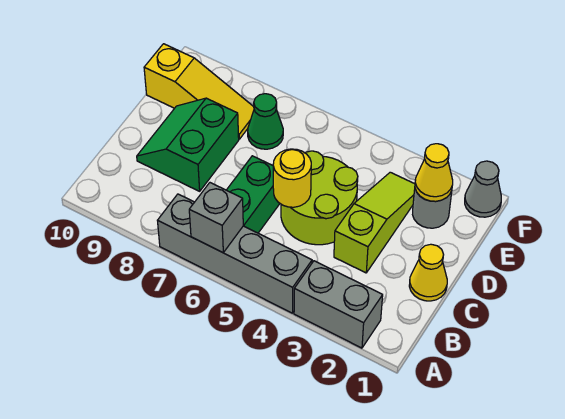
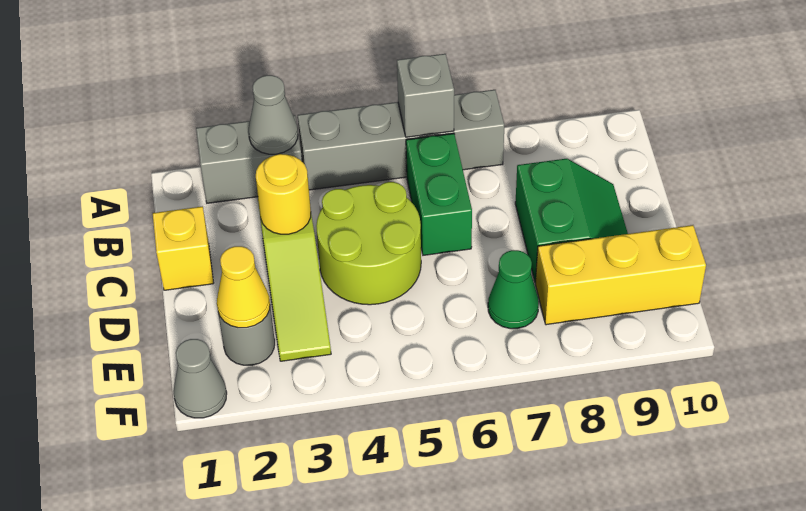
none -> grey 1x1 cone [249,75,298,154]
yellow 1x1 cone [409,244,447,301] -> yellow 1x1 brick [153,206,214,290]
yellow 1x1 round brick [273,149,311,207] -> yellow 1x1 round brick moved to [256,154,311,234]
yellow 1x3 slope [144,44,254,139] -> yellow 1x3 brick [535,225,706,325]

